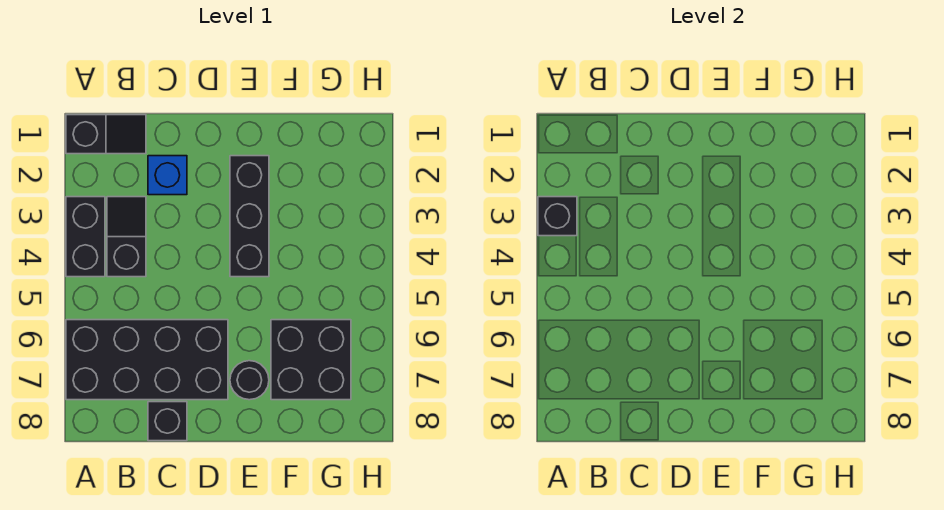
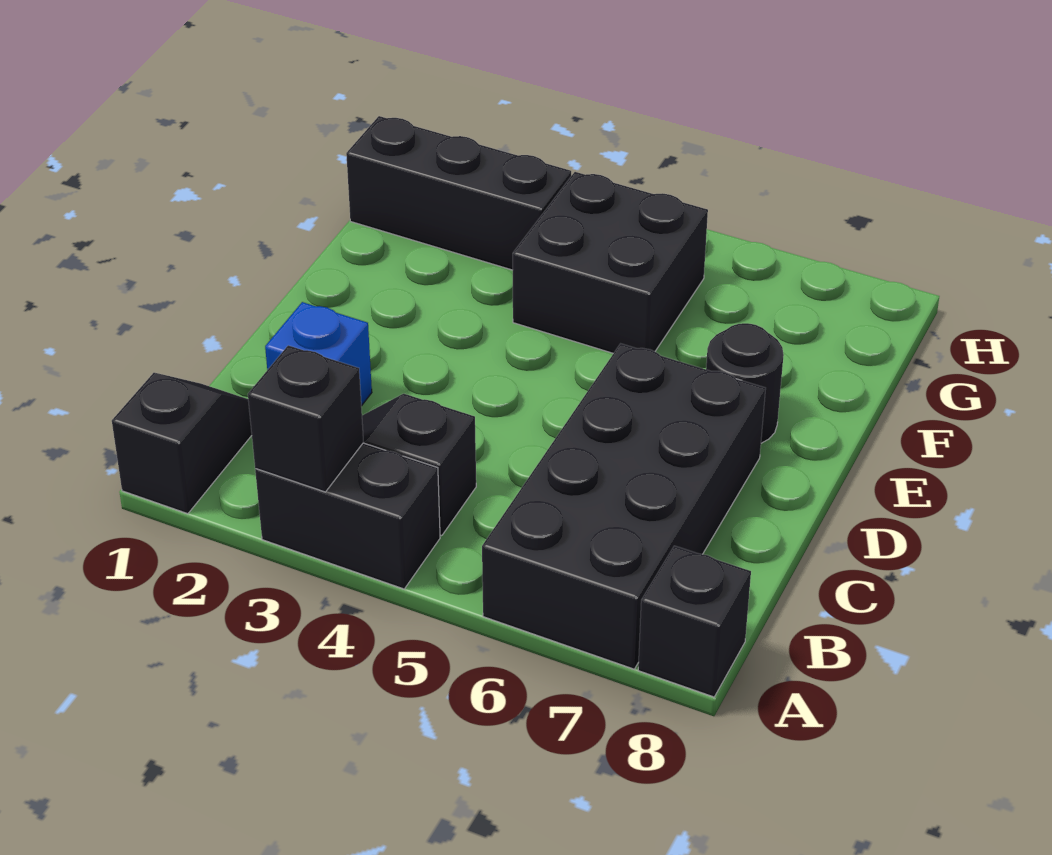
black 1x1 brick [148,402,187,441] -> black 1x1 brick moved to [638,546,751,697]
black 1x3 brick [230,156,269,277] -> black 1x3 brick moved to [346,116,571,270]
black 2x2 brick [271,320,351,400] -> black 2x2 brick moved to [513,172,708,353]

